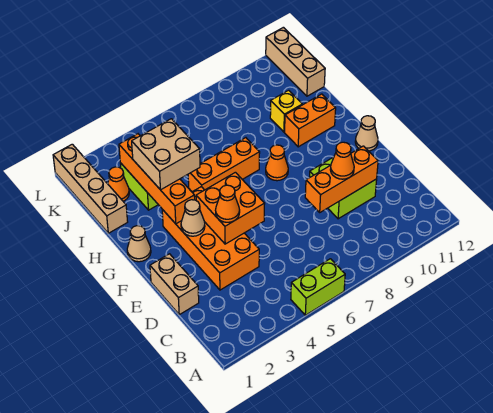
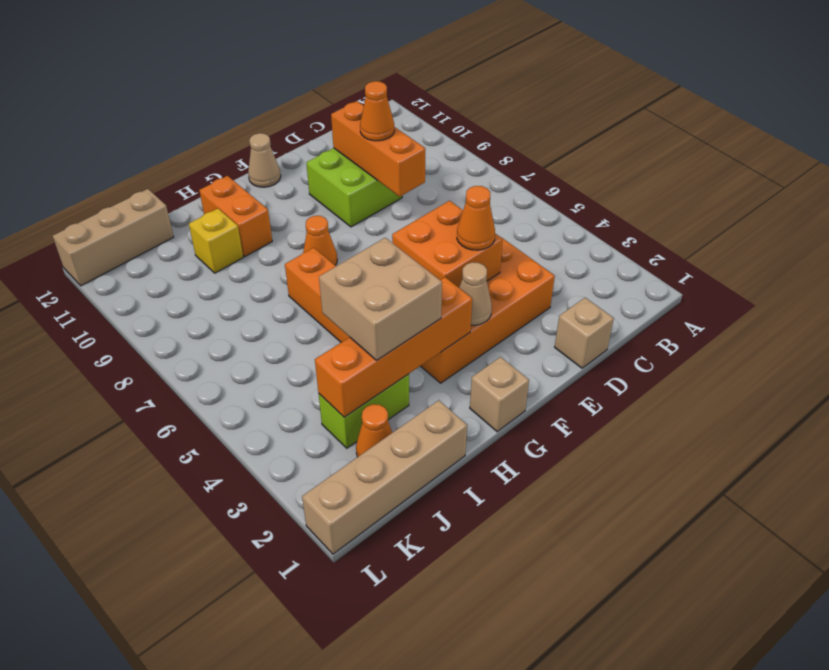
lime 1x2 brick [291,259,345,315] -> none
tan 1x2 brick [150,254,199,315] -> tan 1x1 brick [555,298,614,368]
tan 1x1 cone [127,226,151,262] -> tan 1x1 brick [470,357,529,432]

